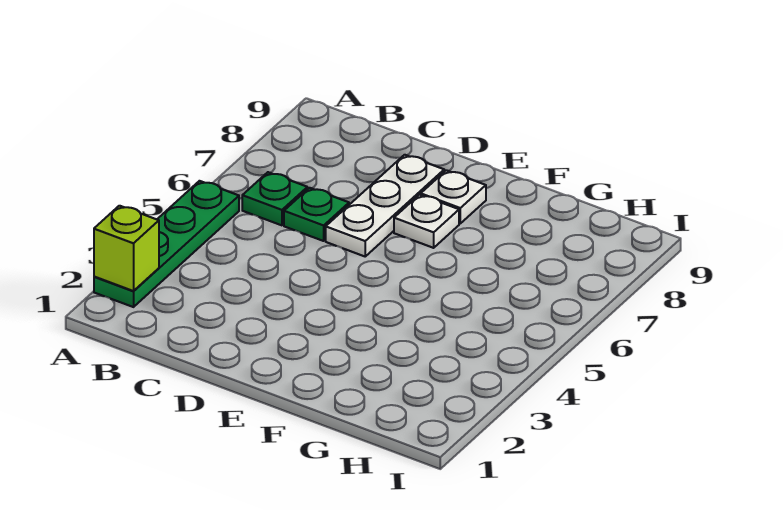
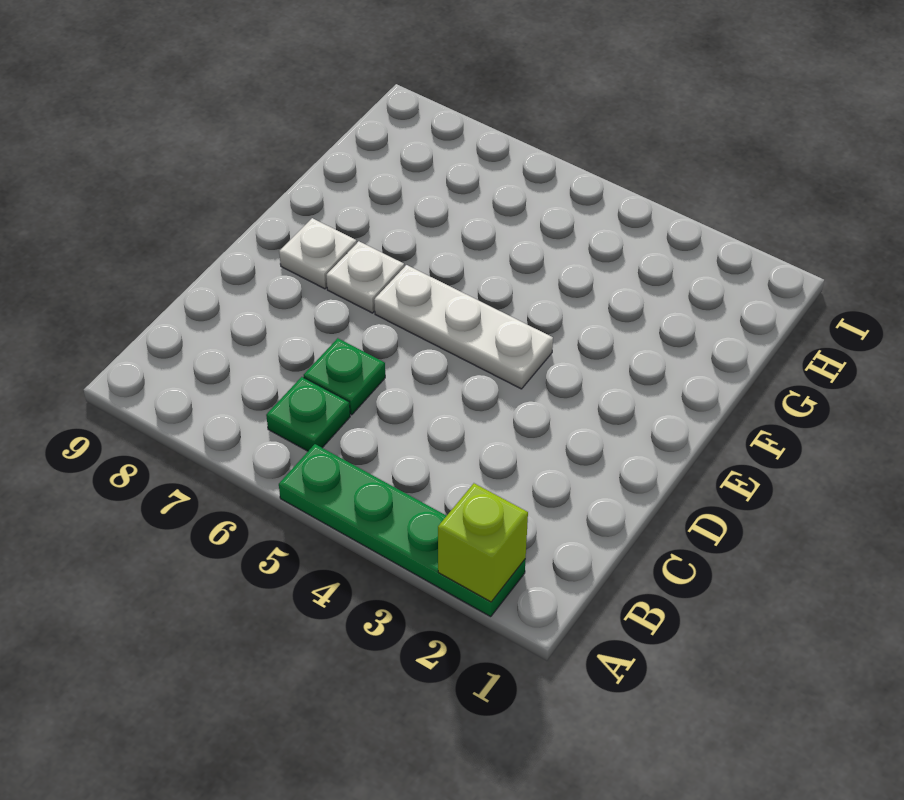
white 1x3 plate [326,155,444,256] -> white 1x3 plate moved to [374,265,553,389]

